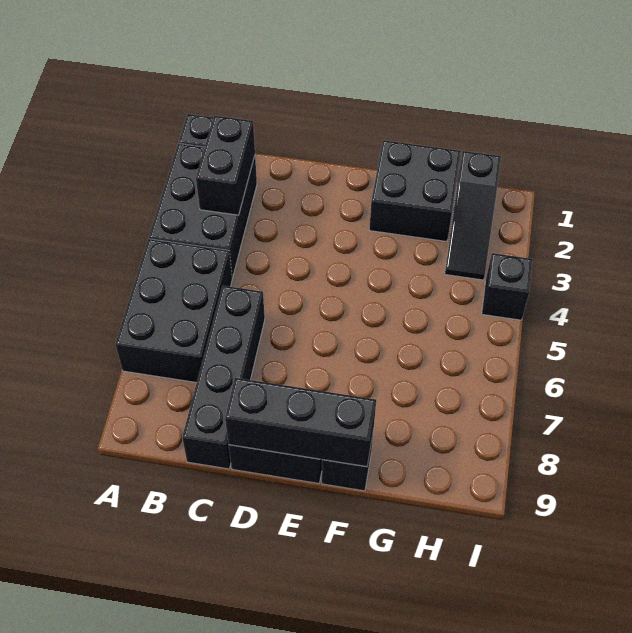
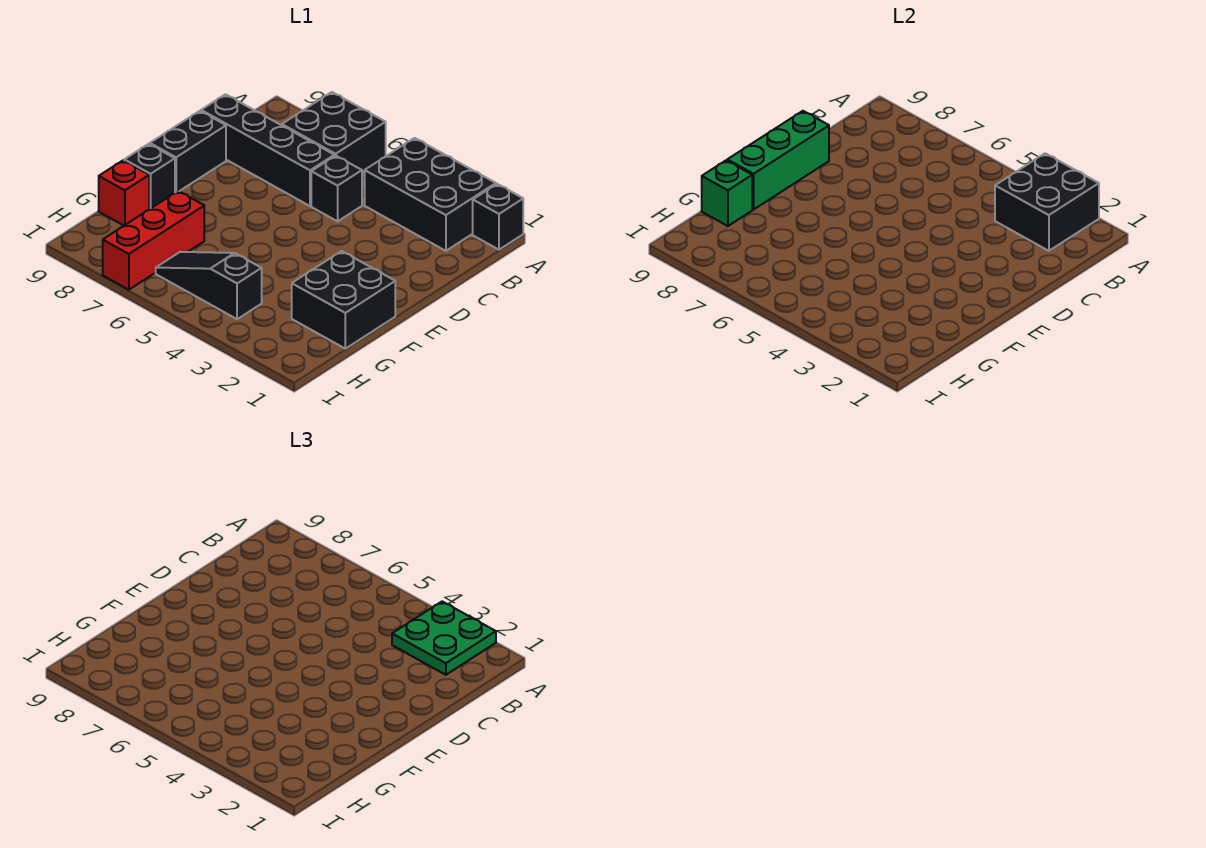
none -> green 2x2 plate [392,602,496,675]
black 2x3 brick [115,239,232,383] -> black 2x2 brick [282,92,386,172]
black 1x2 brick [196,116,255,215] -> black 2x2 brick [995,153,1099,251]
black 1x3 brick [225,378,376,467] -> green 1x3 brick [727,111,829,210]
none -> red 1x3 brick [103,191,204,290]
none -> red 1x1 brick [99,160,149,225]
none -> green 1x1 brick [702,160,752,226]
black 1x3 slope [445,151,501,280] -> black 1x3 slope moved to [156,252,262,319]
black 1x1 brick [482,253,532,320] -> black 1x1 brick moved to [311,156,362,221]

